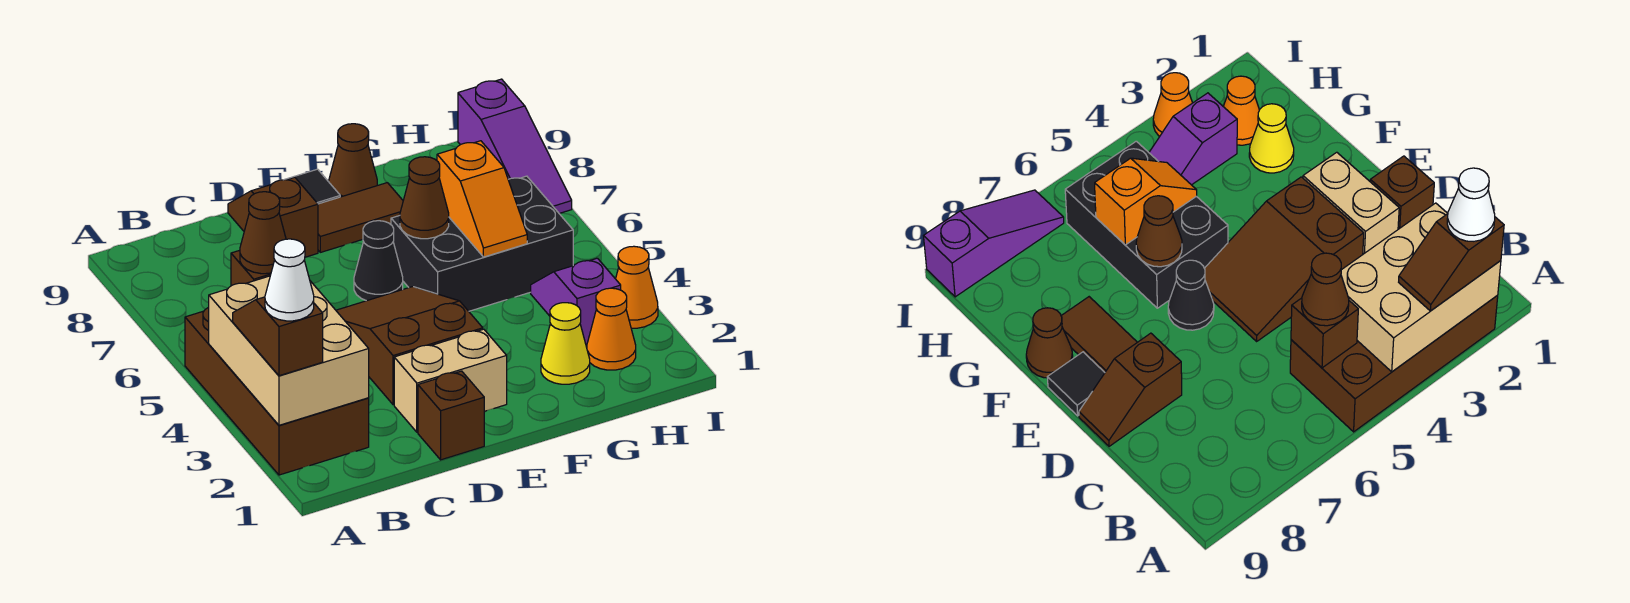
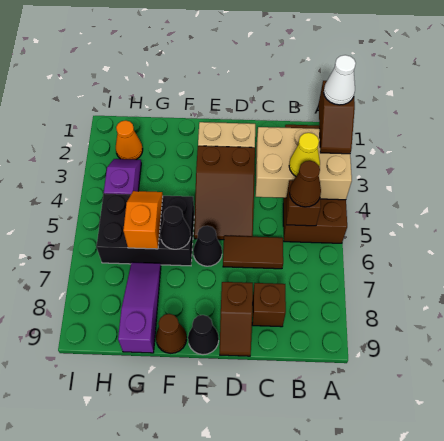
tan 2x3 brick [209,276,369,425] -> tan 2x3 brick turned to [256,127,352,200]
brown 1x1 brick [418,371,484,460] -> brown 1x1 brick moved to [252,283,286,327]
brown 1x2 tile [318,183,403,252] -> brown 1x2 tile moved to [223,236,283,269]
black 1x1 tile [285,169,340,204] -> black 1x1 cone [188,315,219,355]
brown 1x1 cone [400,157,449,239] -> black 1x1 cone [160,206,191,249]
yellow 1x1 cone [541,303,590,384] -> yellow 1x1 cone moved to [289,133,320,176]
purple 1x2 slope [531,258,621,345] -> purple 1x2 slope turned to [104,159,141,195]
orange 1x1 cone [616,246,658,328] -> none
purple 1x3 slope [458,79,572,214] -> purple 1x3 slope moved to [118,262,161,353]

